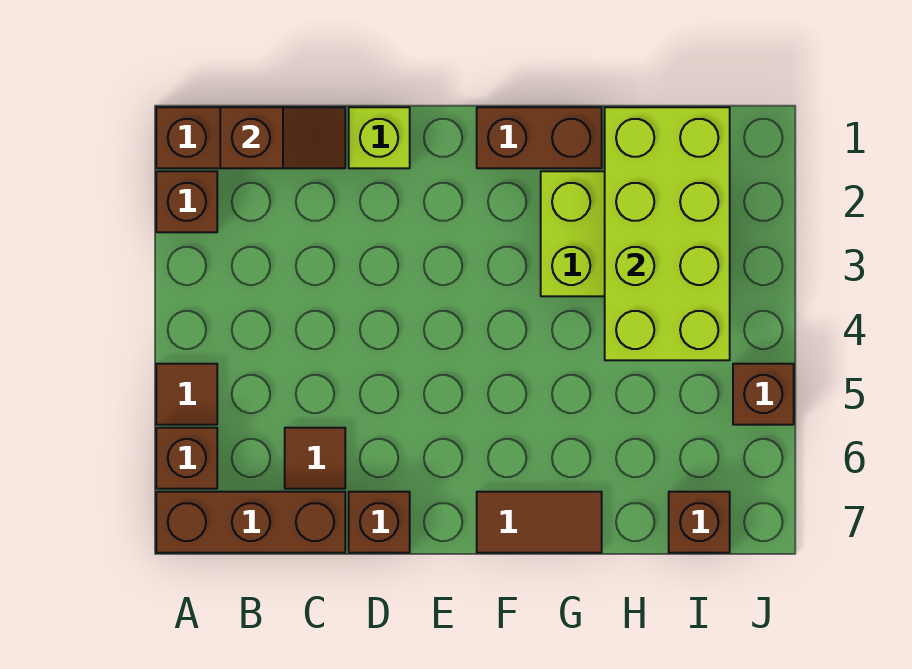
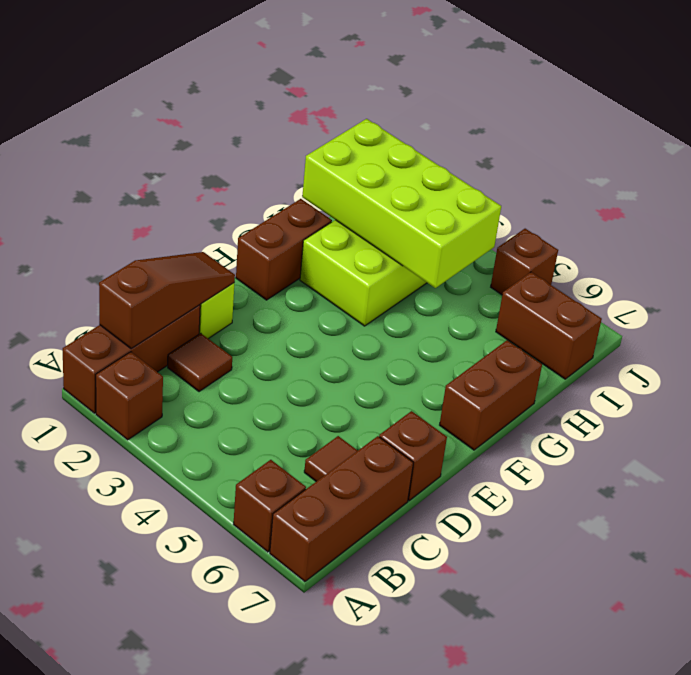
brown 1x1 tile [156,364,217,425] -> brown 1x1 tile moved to [168,333,232,392]
brown 1x2 slope [220,107,345,168] -> brown 1x3 slope [99,252,235,349]
brown 1x2 tile [477,492,602,553] -> brown 1x2 brick [440,340,542,450]
brown 1x1 brick [669,492,730,553] -> brown 1x2 brick [496,272,602,379]

